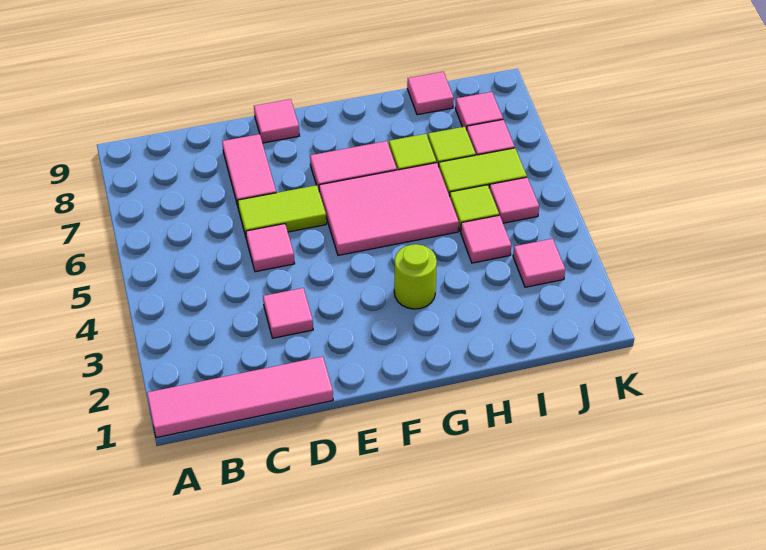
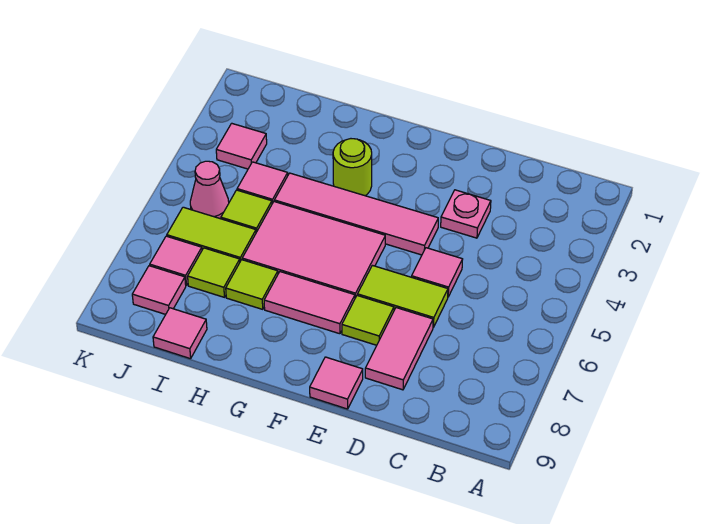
pink 1x4 tile [147,356,333,438] -> pink 1x4 tile moved to [274,173,438,255]
pink 1x1 tile [263,288,313,338] -> pink 1x1 plate [441,190,491,238]
none -> lime 1x1 tile [342,295,394,345]
pink 1x1 tile [489,177,539,223] -> pink 1x1 cone [190,161,229,219]

